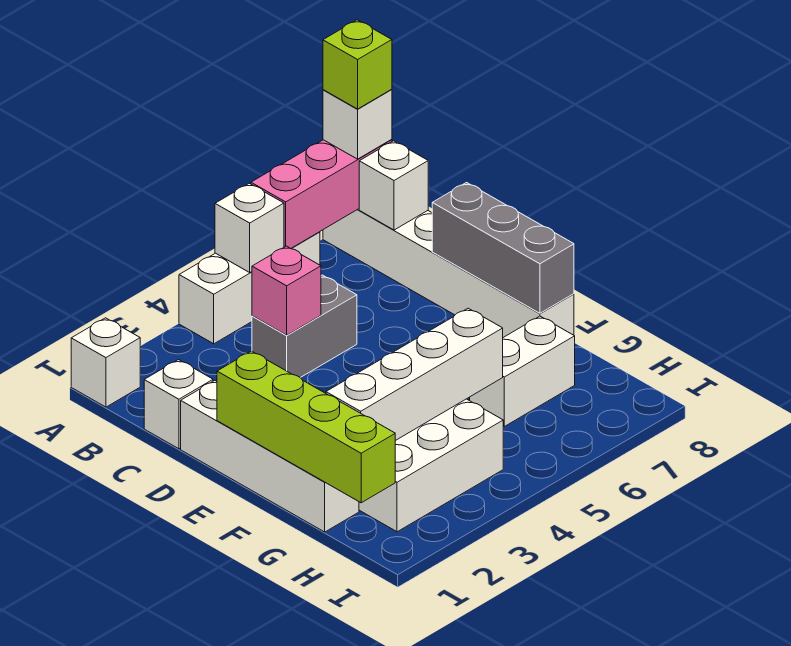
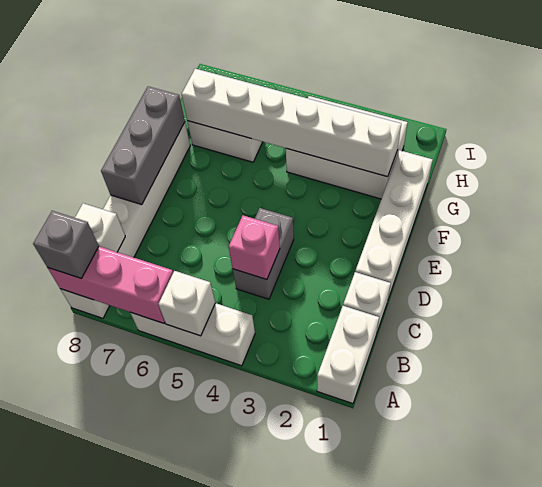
white 1x1 brick [71,318,140,407] -> white 1x2 brick [317,306,379,404]
white 1x1 brick [323,89,392,159] -> grey 1x1 brick [33,211,99,278]
lime 1x1 brick [323,20,392,109] -> none
grey 1x2 brick [252,275,357,378] -> grey 1x2 brick turned to [233,208,294,299]
lime 1x4 brick [217,351,395,503] -> none
white 1x4 brick [326,308,503,441] -> white 1x6 brick [182,69,401,177]

